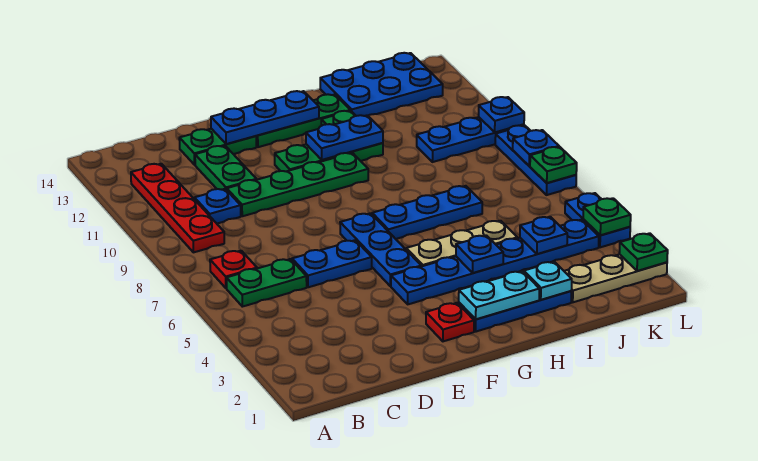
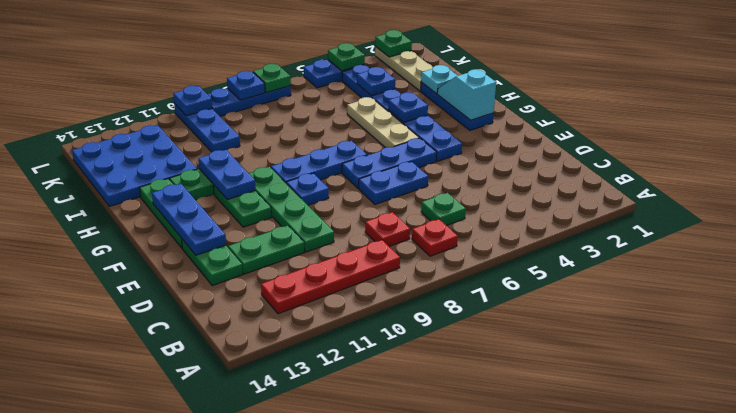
green 1x2 plate [226,259,307,307] -> green 1x1 plate [421,193,466,225]
blue 1x1 plate [195,189,241,224] -> blue 1x1 plate moved to [286,173,329,205]
blue 1x2 plate [292,240,372,287] -> blue 1x2 plate turned to [359,161,428,204]
red 1x1 plate [426,303,474,341] -> red 1x1 plate moved to [365,212,410,246]
cyan 1x2 plate [459,271,539,319] -> cyan 1x2 slope [437,69,496,120]
blue 1x3 plate [372,186,482,239] -> blue 1x3 plate turned to [271,141,367,183]
blue 2x3 plate [320,53,443,116] -> blue 3x3 plate [72,125,197,206]

